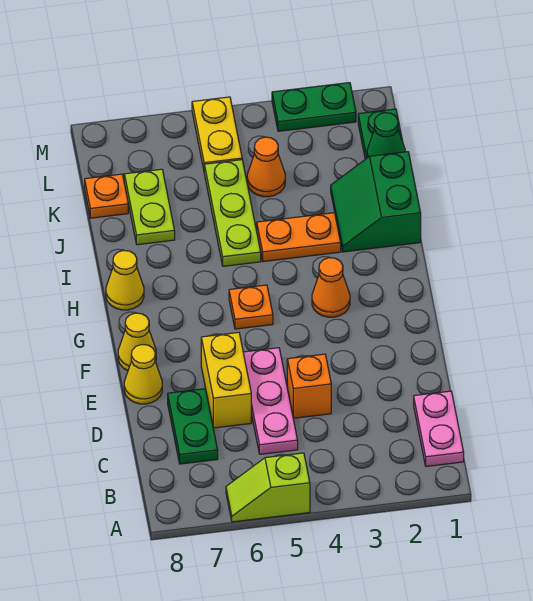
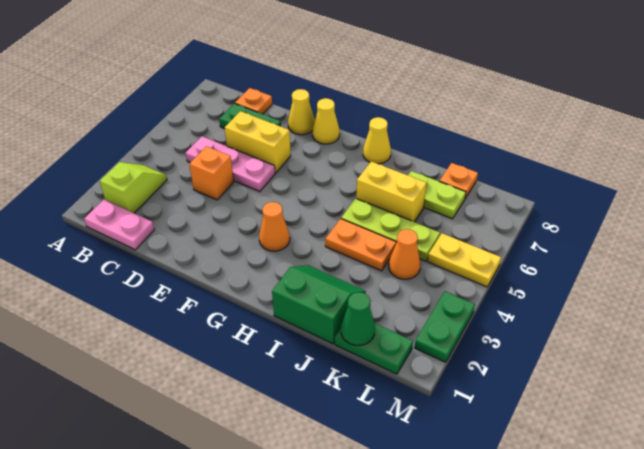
lime 1x2 slope [226,453,310,522] -> lime 1x2 slope moved to [100,162,167,213]
orange 1x1 plate [229,285,273,329] -> orange 1x1 plate moved to [235,88,272,114]
orange 1x2 plate [257,213,341,262] -> orange 1x2 plate turned to [325,219,396,271]
none -> yellow 1x2 brick [356,161,427,222]

